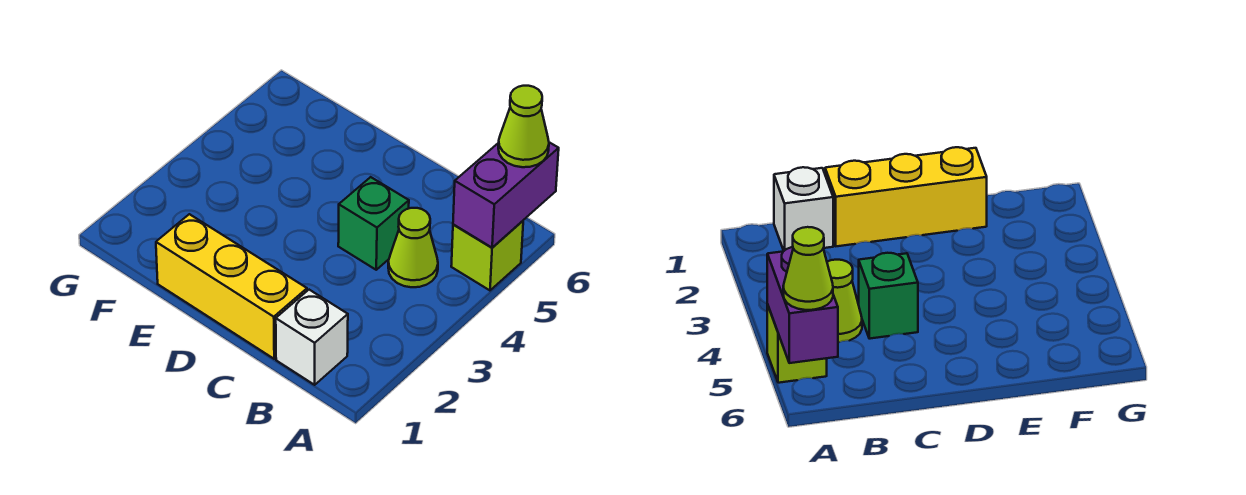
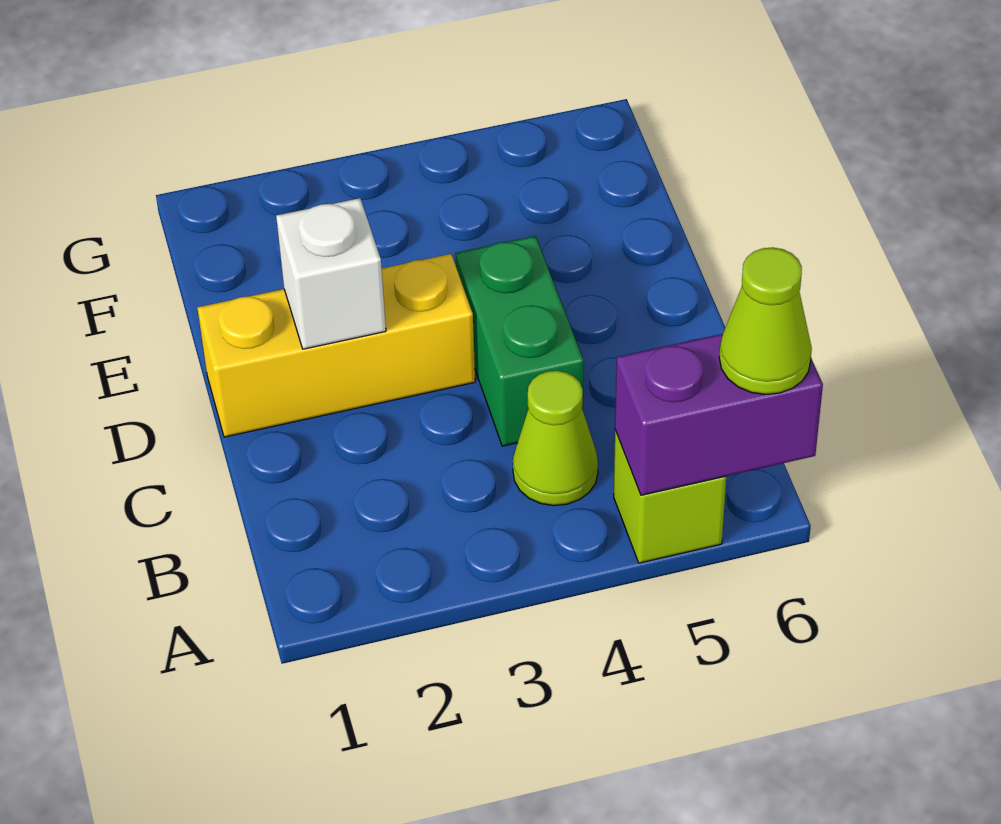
white 1x1 brick [276,290,348,385] -> white 1x1 brick moved to [276,198,386,349]
yellow 1x3 brick [156,214,307,359] -> yellow 1x3 brick turned to [197,254,475,437]
green 1x1 brick [338,177,409,270] -> green 1x2 brick [455,236,584,446]

